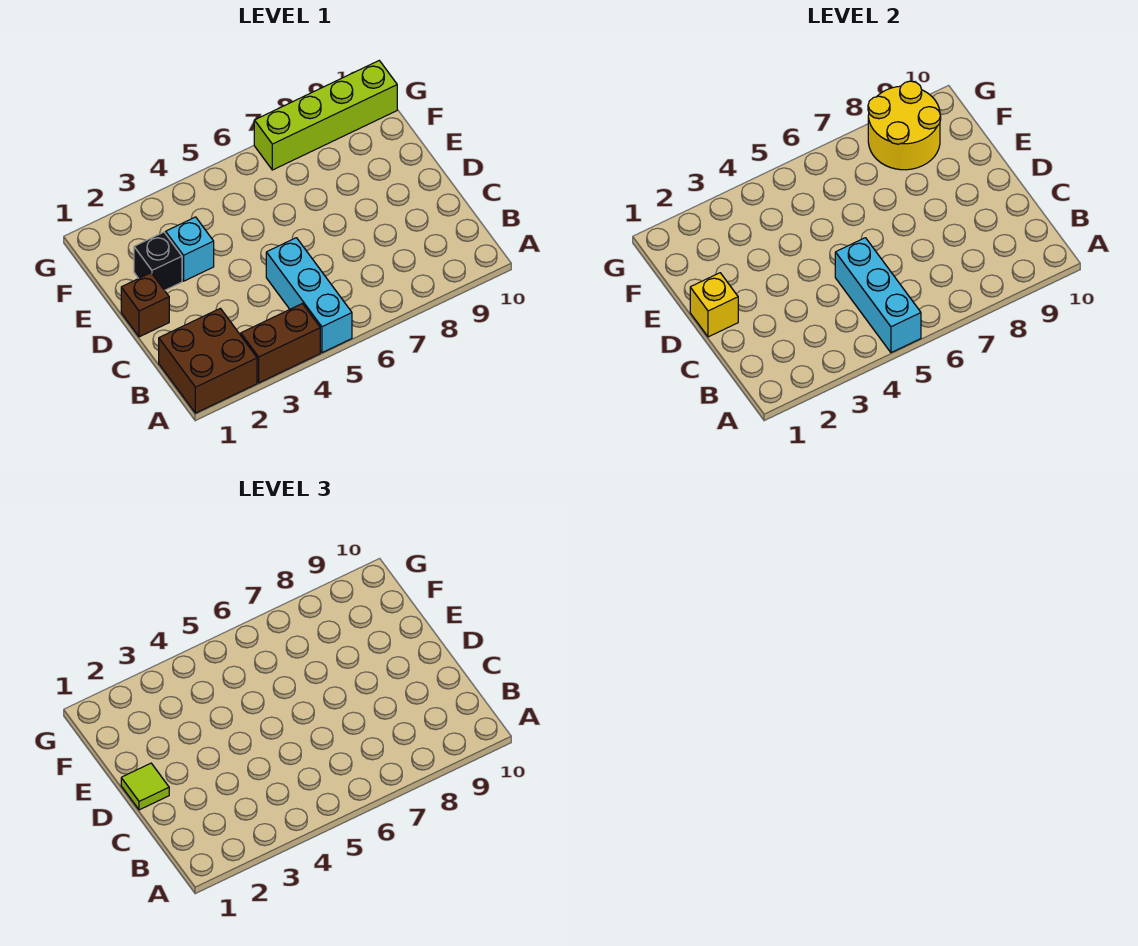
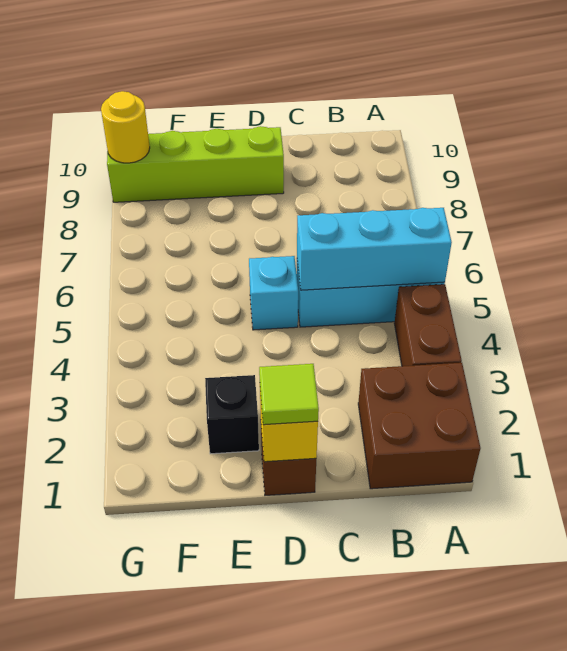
cyan 1x1 brick [166,217,214,281] -> cyan 1x1 brick moved to [249,256,298,330]
yellow 2x2 round brick [868,81,941,170] -> yellow 1x1 round brick [101,91,150,163]
lime 1x4 brick [254,61,397,170] -> lime 1x4 brick turned to [107,126,284,202]

